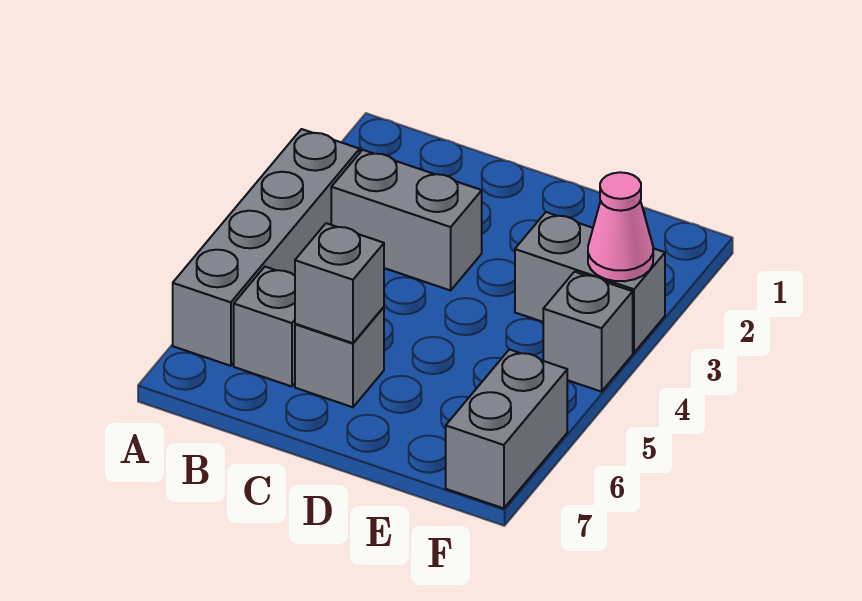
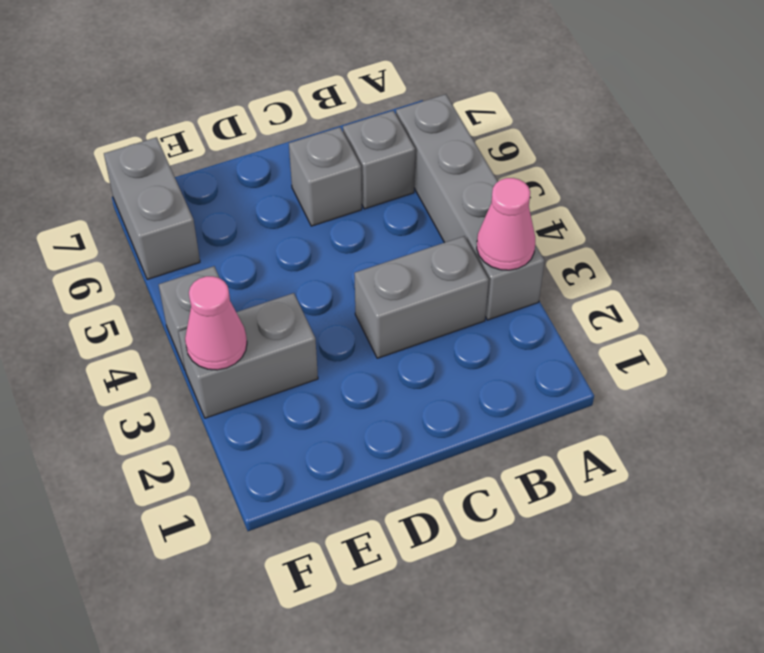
none -> pink 1x1 cone [477,178,535,270]
grey 1x1 brick [295,223,384,343] -> none

